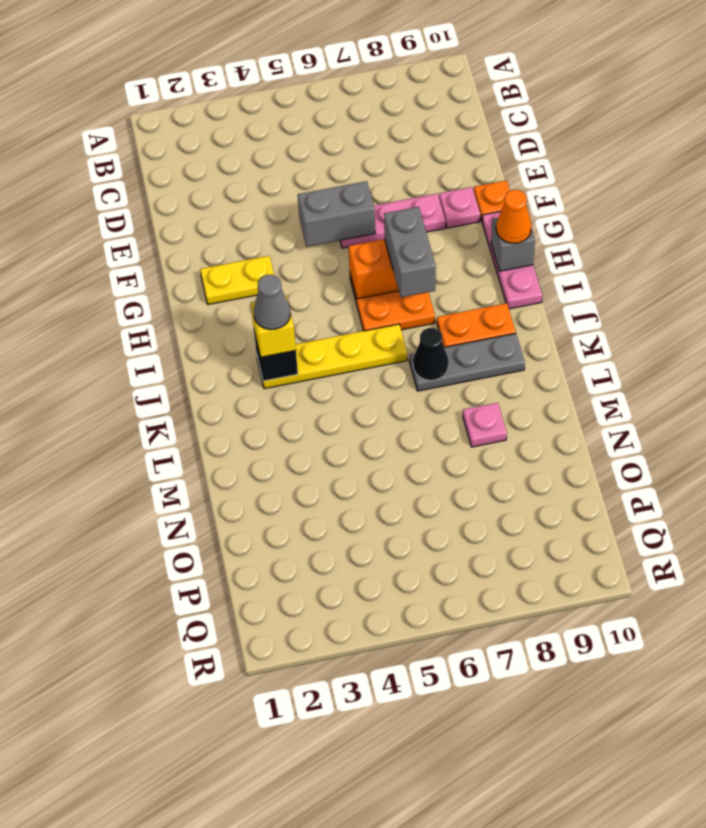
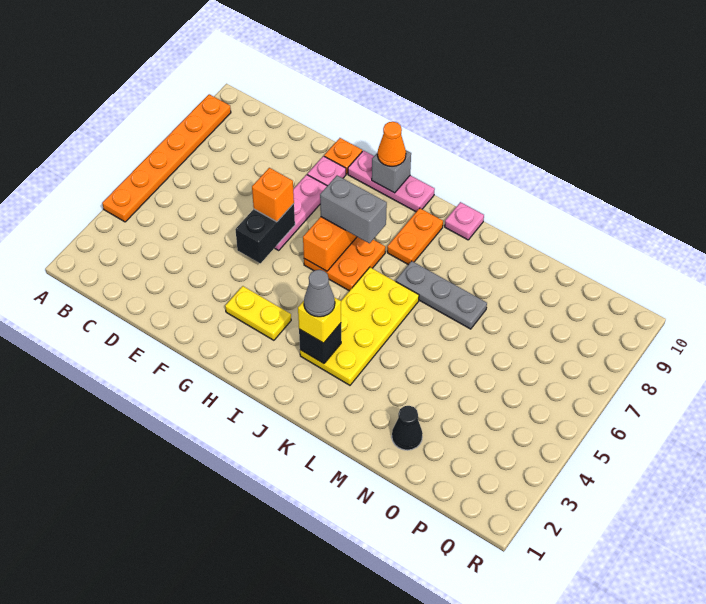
none -> orange 1x6 plate [102,94,231,222]
grey 1x2 brick [298,181,375,247] -> black 1x2 brick [235,204,295,263]
none -> orange 1x1 brick [252,168,294,222]
yellow 1x2 plate [200,256,274,305] -> yellow 1x2 plate turned to [225,286,291,340]
yellow 1x4 plate [257,324,407,389] -> yellow 2x4 plate [300,267,419,385]
grey 1x3 plate [409,333,525,391] -> grey 1x3 plate turned to [396,261,487,329]
black 1x1 cone [413,328,449,380] -> black 1x1 cone moved to [392,406,423,450]
pink 1x1 plate [463,403,507,447] -> pink 1x1 plate moved to [445,202,484,240]

